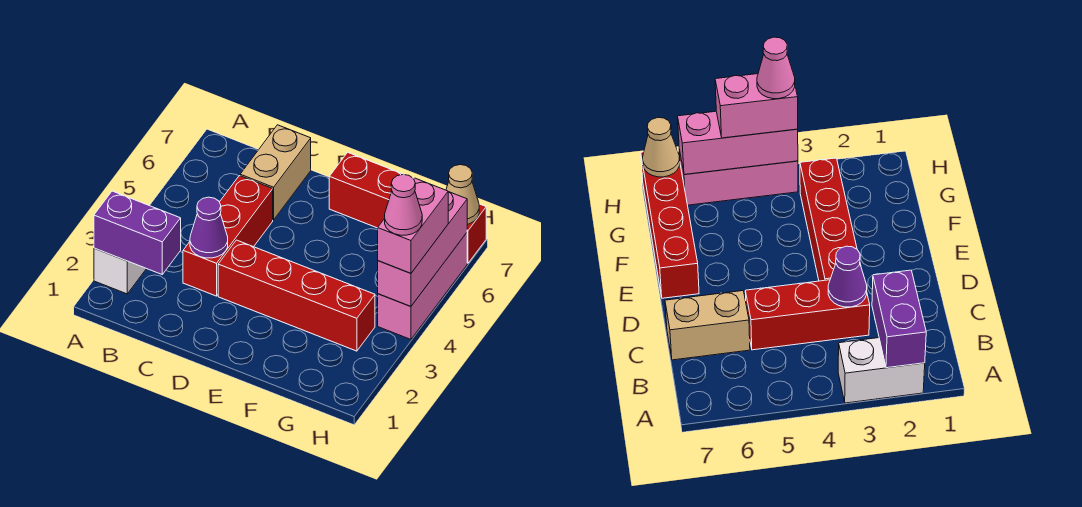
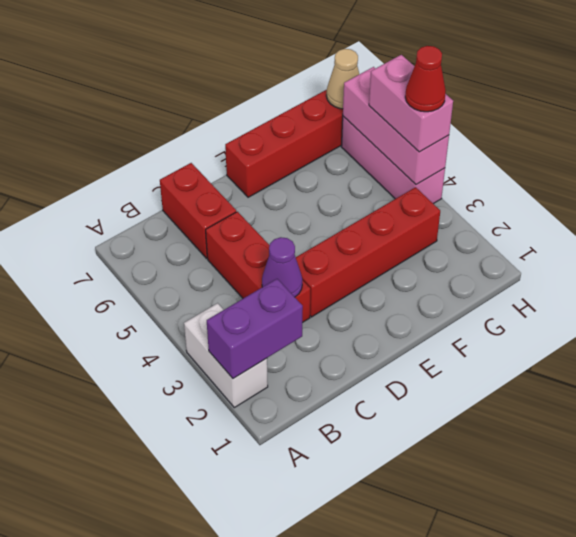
tan 1x2 brick [240,125,311,220] -> red 1x2 brick [160,163,236,258]
pink 1x1 cone [385,174,422,235] -> red 1x1 cone [405,46,446,112]

